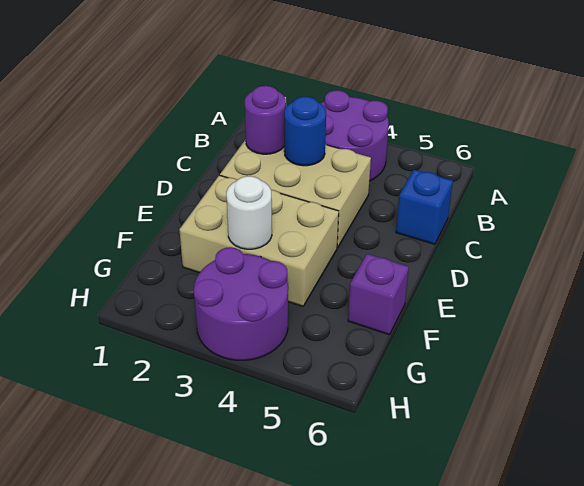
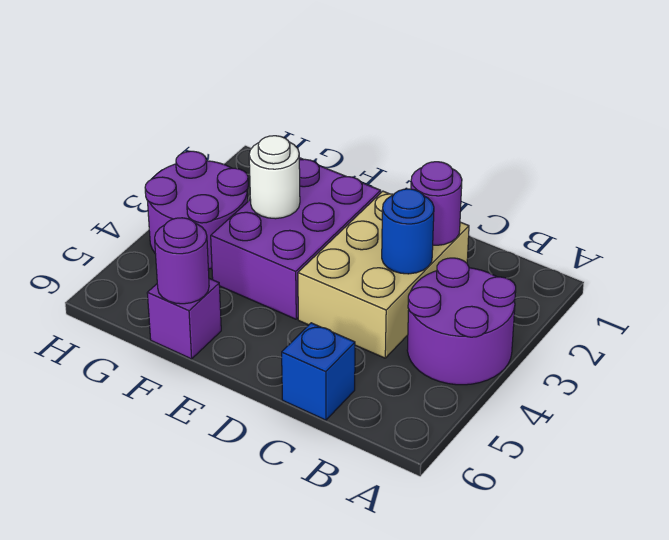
tan 2x3 brick [179,175,339,306] -> purple 2x3 brick [211,158,381,319]
none -> purple 1x1 round brick [155,218,209,304]

